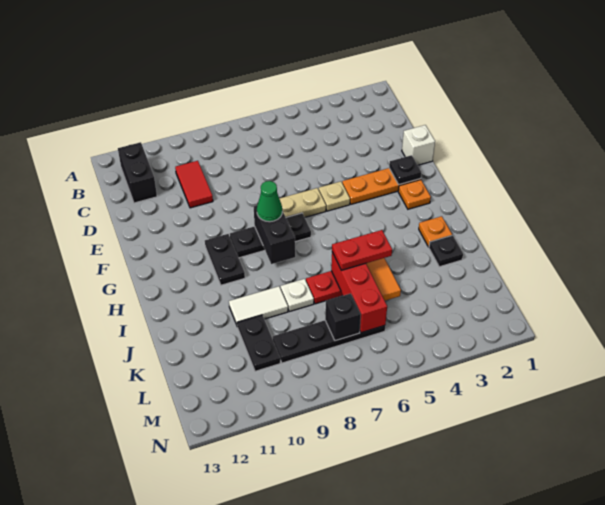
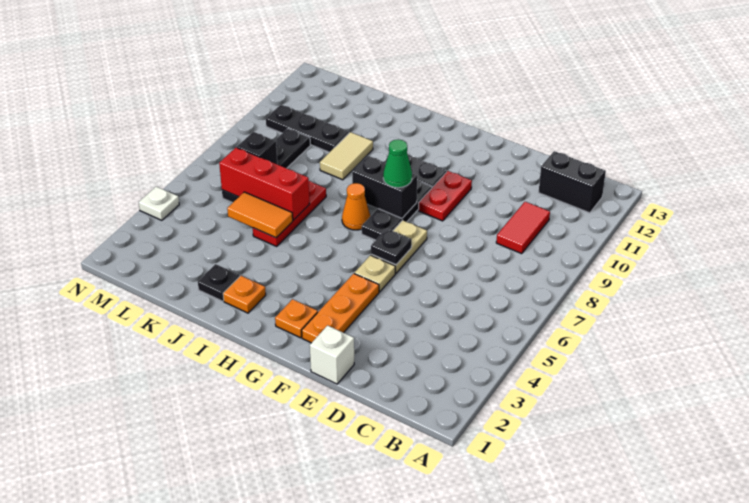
red 1x2 tile [175,161,213,208] -> red 1x2 tile turned to [496,202,550,254]
black 1x1 plate [389,155,421,185] -> black 1x1 plate moved to [371,229,412,265]
none -> orange 1x1 cone [342,183,370,230]
red 1x2 plate [332,230,392,270] -> red 1x2 plate moved to [418,171,472,221]
white 1x1 plate [281,279,314,312] -> white 1x1 plate moved to [139,187,179,220]
white 1x2 tile [229,286,288,327] -> tan 1x2 tile [320,132,373,180]
black 1x2 plate [237,315,280,371] -> black 1x3 plate [266,105,349,152]

